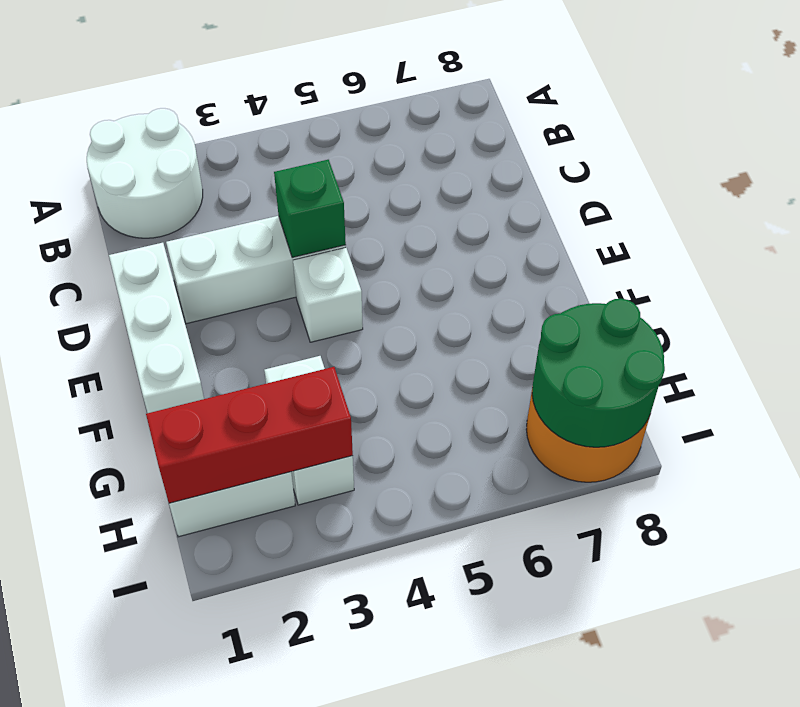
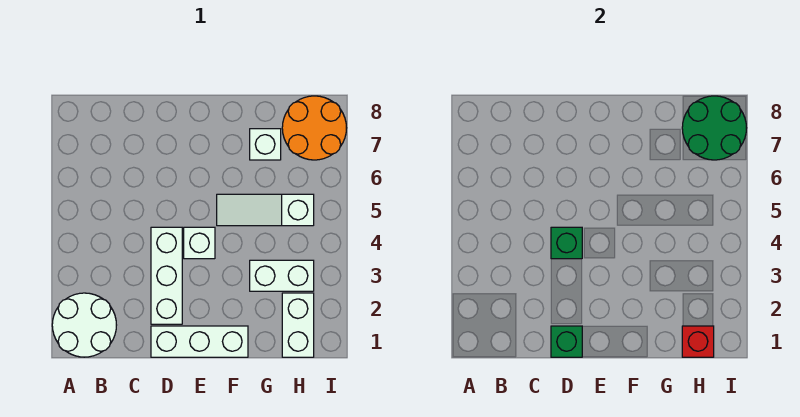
none -> green 1x1 brick [551,326,582,357]
none -> white 1x3 slope [217,194,314,226]
none -> white 1x1 brick [250,129,281,160]
red 1x3 brick [146,367,353,503] -> red 1x1 brick [682,326,714,357]

